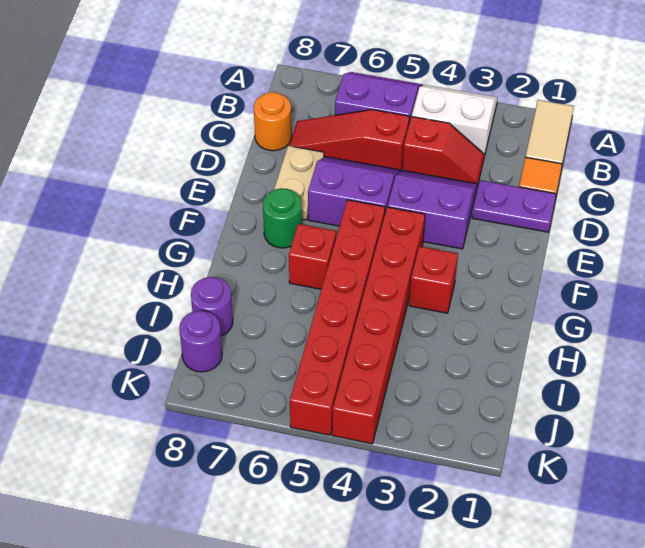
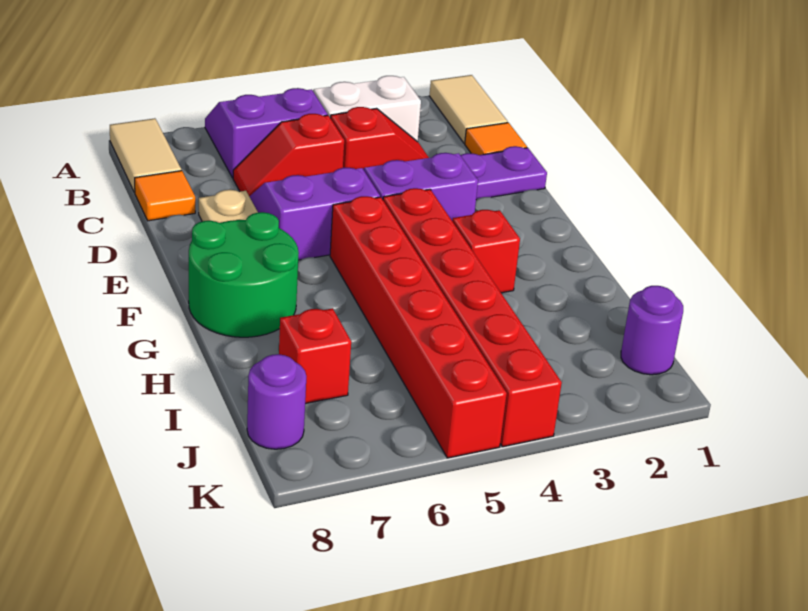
none -> tan 1x2 tile [110,118,181,193]
red 1x3 slope [289,110,410,171] -> red 1x2 slope [233,114,344,196]
orange 1x1 round brick [254,92,292,151] -> orange 1x1 tile [135,171,195,221]
green 1x1 round brick [263,188,302,248] -> green 2x2 round brick [189,212,299,337]
red 1x1 brick [289,224,336,289] -> red 1x1 brick moved to [279,308,351,404]
purple 1x1 round brick [191,277,233,336] -> purple 1x1 round brick moved to [621,286,683,375]

